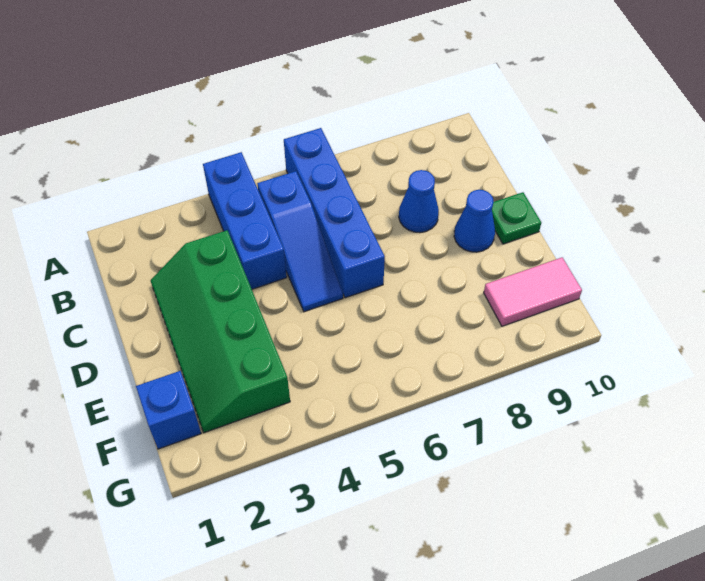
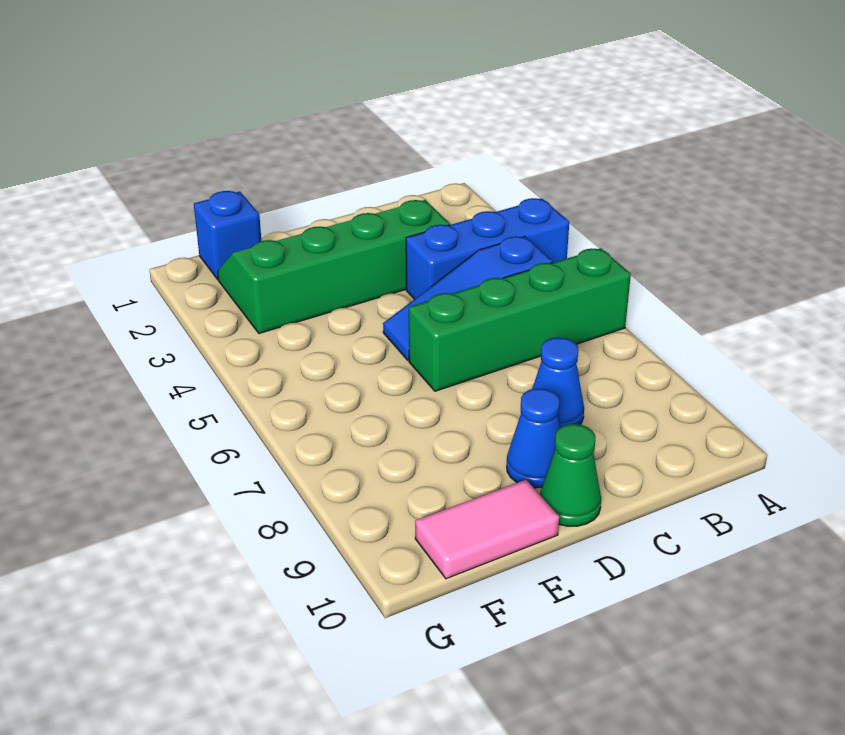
blue 1x4 brick [284,128,385,298] -> green 1x4 brick [409,248,631,391]
green 1x1 plate [492,192,541,244] -> green 1x1 cone [540,424,601,526]
pink 1x2 tile [484,258,582,326] -> pink 1x2 tile turned to [415,480,559,579]

